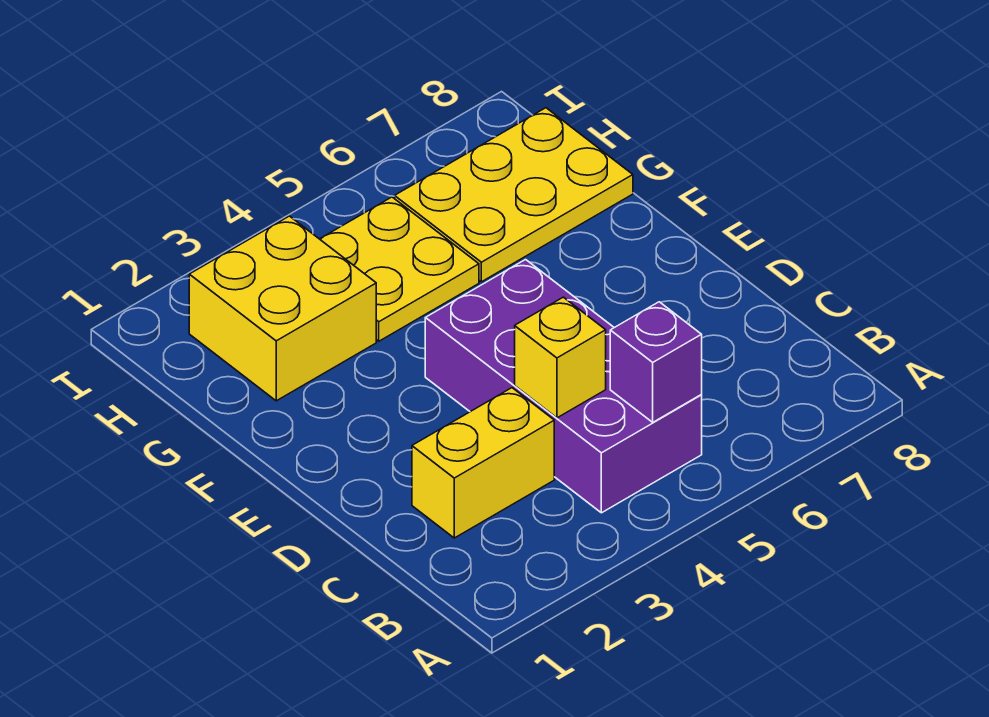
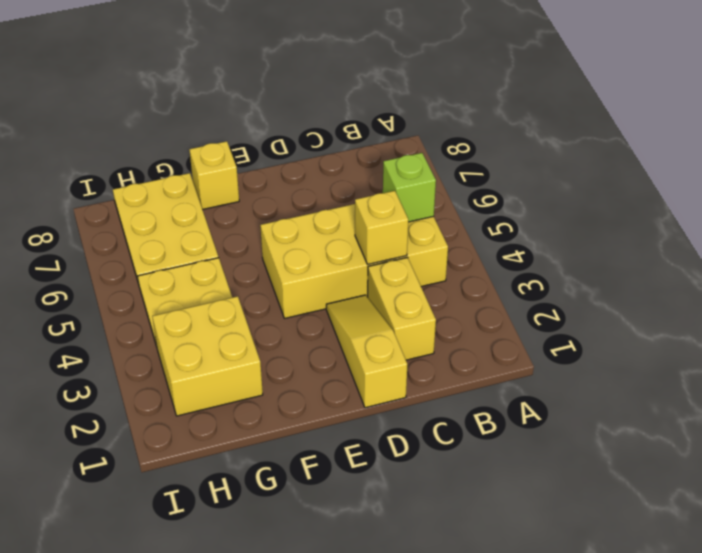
purple 2x4 brick [425,260,702,513] -> yellow 2x4 brick [260,204,448,318]
purple 1x1 brick [610,302,702,422] -> lime 1x1 brick [383,153,436,222]
none -> yellow 1x3 slope [326,295,407,408]
none -> yellow 1x1 brick [189,141,239,209]

